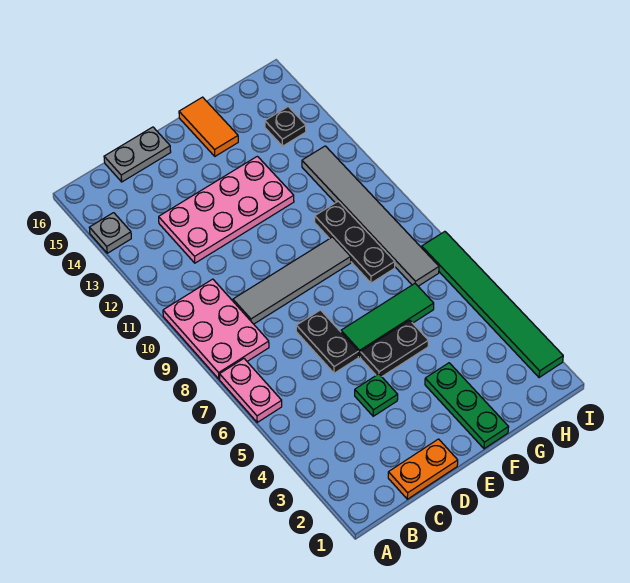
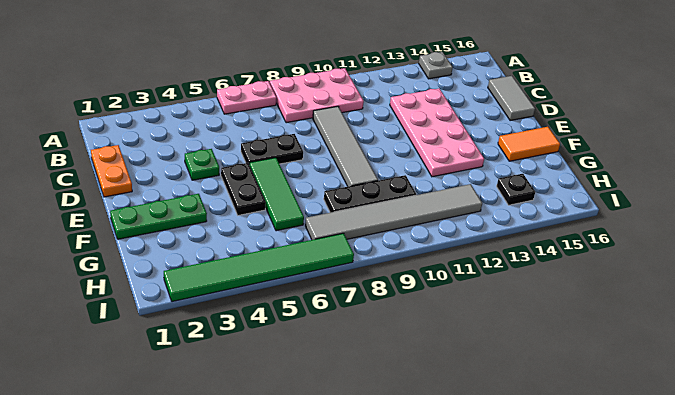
grey 1x2 plate [104,127,171,182] -> grey 1x2 tile [488,76,535,121]

